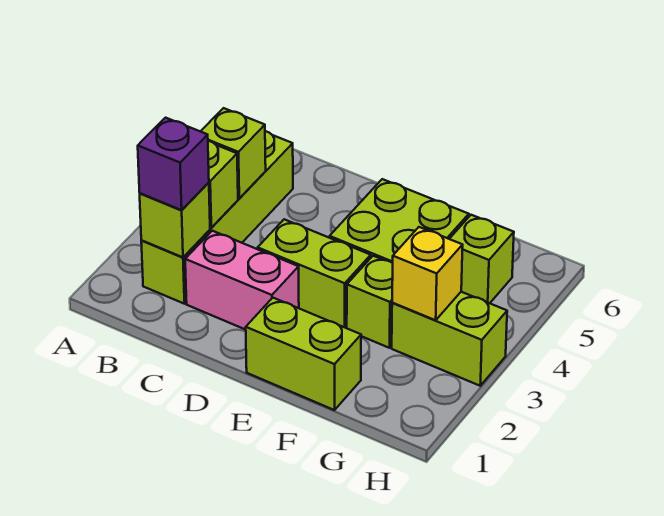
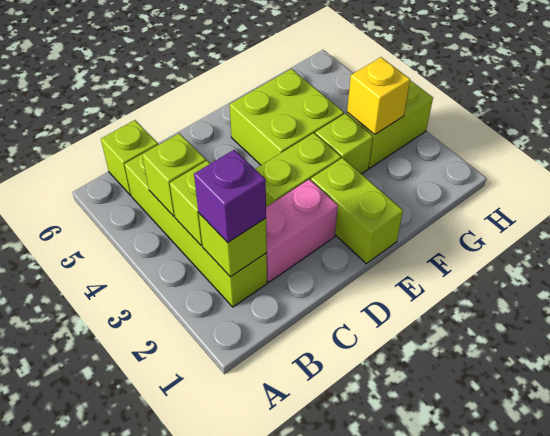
lime 1x2 brick [246,298,361,410] -> lime 1x2 brick turned to [311,158,403,264]
lime 1x1 brick [450,215,514,303] -> lime 1x1 brick moved to [101,120,158,195]

